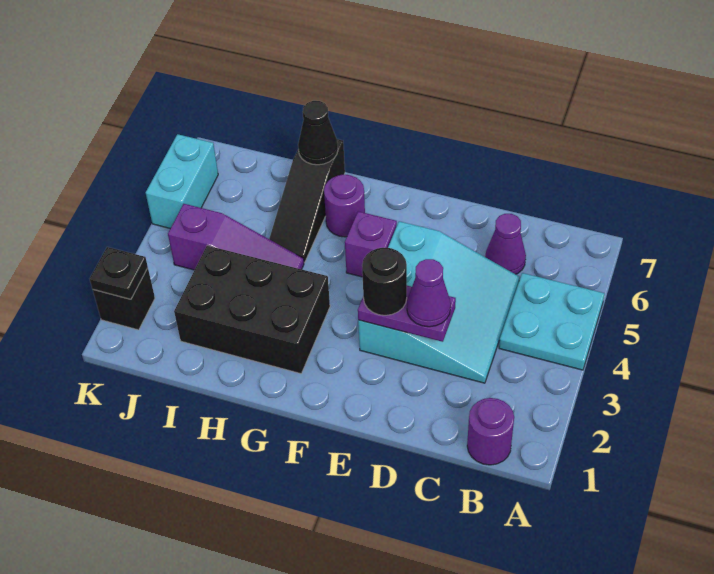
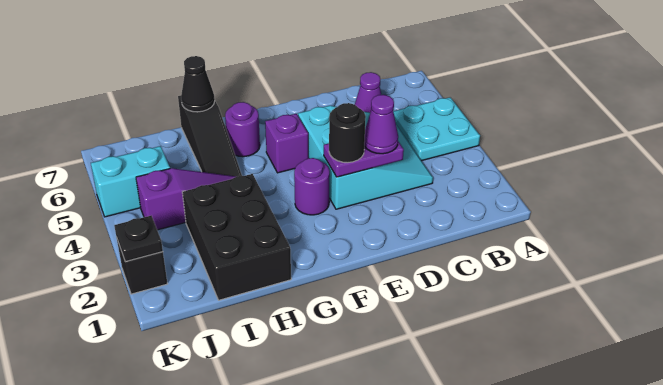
purple 1x1 round brick [467,398,514,465] -> purple 1x1 round brick moved to [294,158,330,215]
black 2x3 brick [174,246,330,374] -> black 2x3 brick turned to [182,174,291,300]
cyan 1x2 brick [146,134,218,229] -> cyan 1x2 brick turned to [91,146,170,217]

